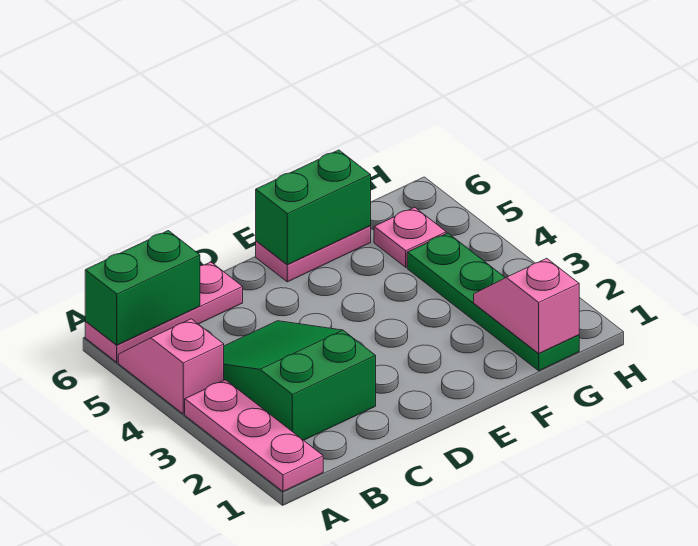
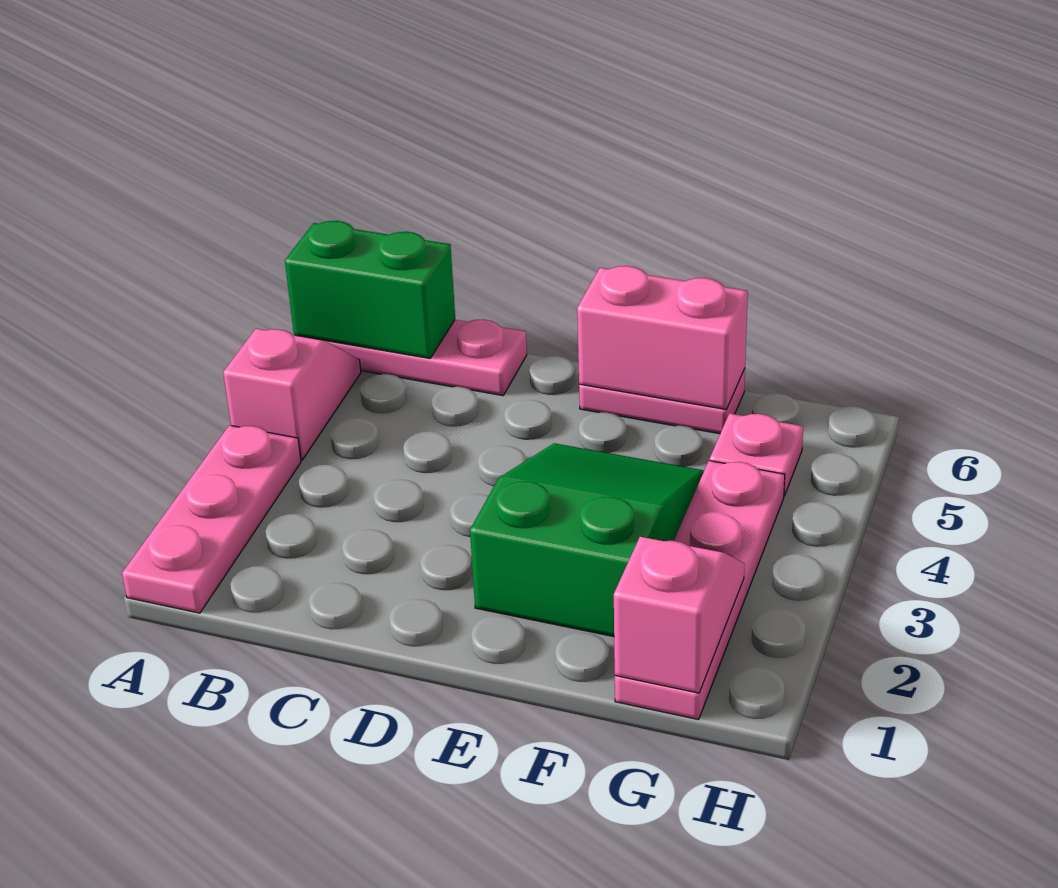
green 2x3 slope [224,321,376,440] -> green 2x3 slope moved to [470,443,704,637]
green 1x2 brick [256,150,371,265] -> pink 1x2 brick [577,266,748,410]
green 1x4 plate [407,233,579,371] -> pink 1x4 plate [615,461,785,720]

